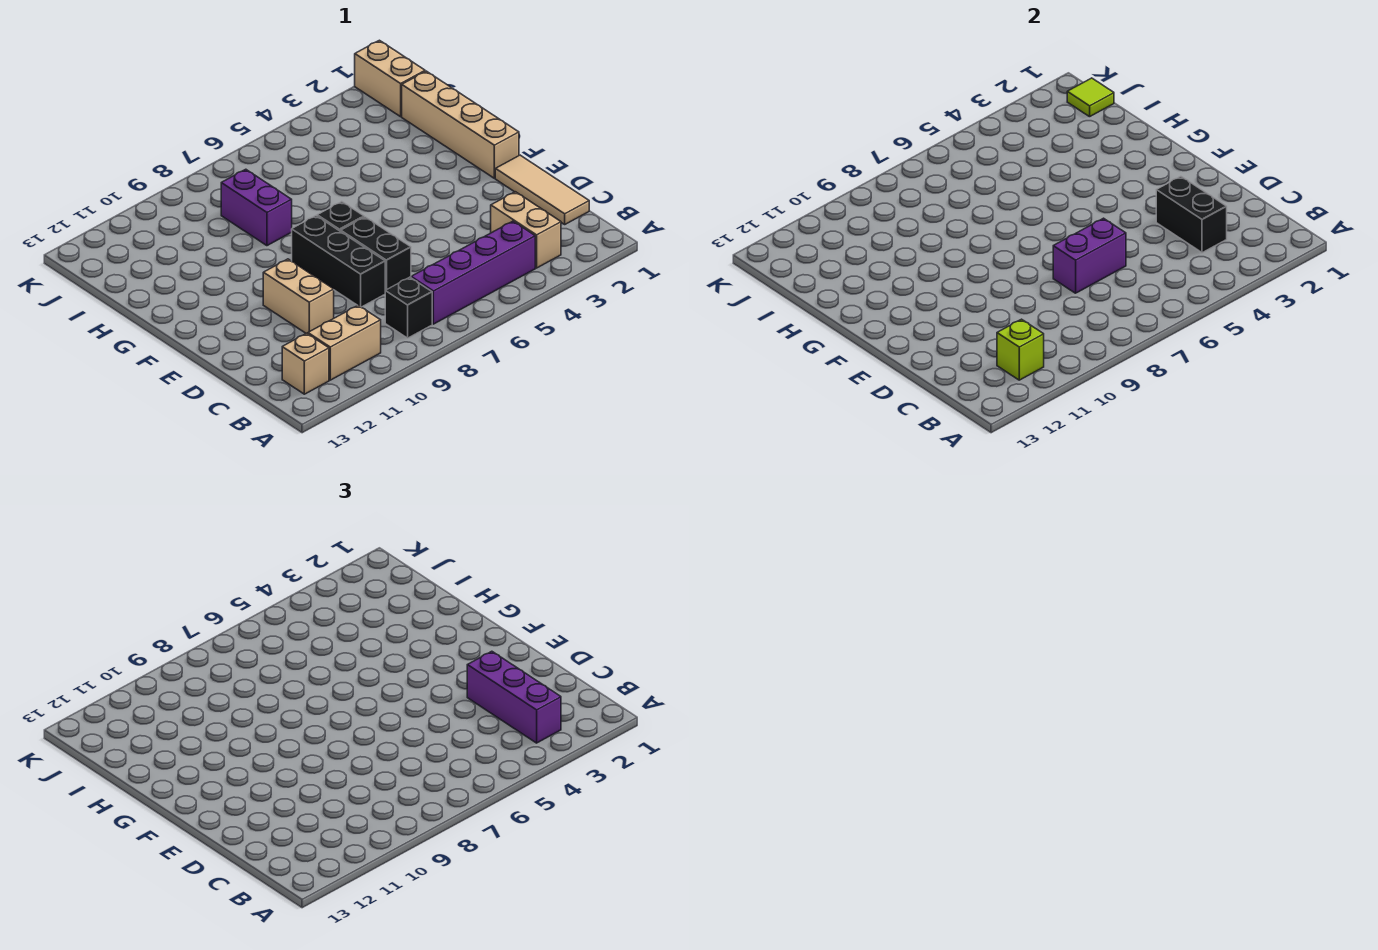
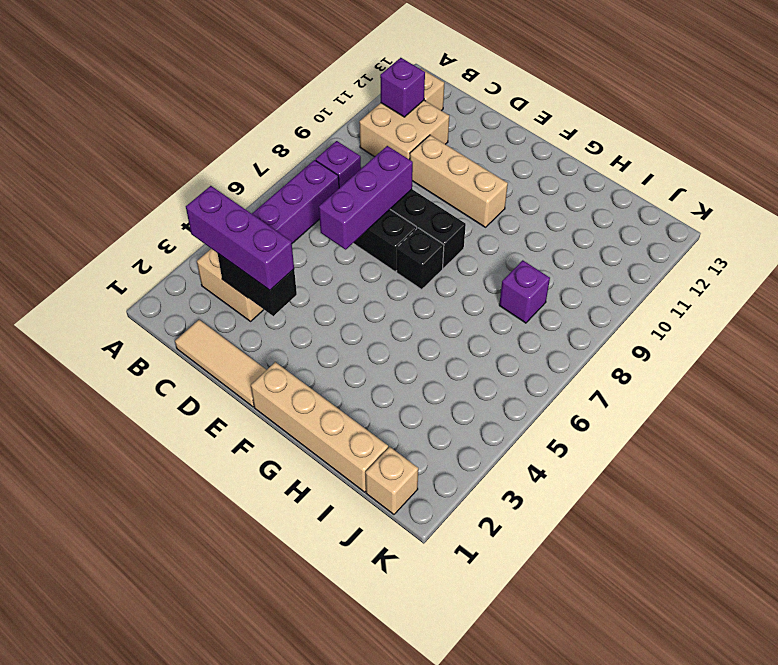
black 1x1 brick [385,277,432,338] -> purple 1x1 brick [316,141,361,188]
tan 1x2 brick [308,305,381,380] -> tan 2x2 brick [359,100,449,160]
lime 1x1 brick [997,319,1044,380] -> purple 1x1 brick [380,58,425,117]
purple 1x2 brick [1053,218,1126,293] -> purple 1x3 brick [319,146,413,250]
tan 1x2 brick [263,259,334,334] -> tan 1x3 brick [410,135,508,227]
purple 1x2 brick [221,169,292,246] -> purple 1x1 brick [499,260,550,323]
tan 1x2 brick [355,40,425,117] -> tan 1x1 brick [365,447,418,514]
lime 1x1 tile [1067,78,1114,117] -> none

